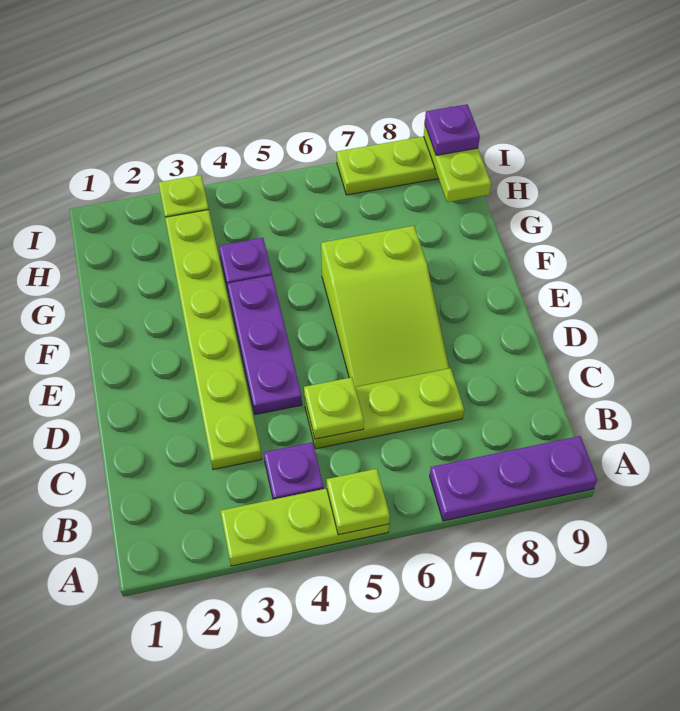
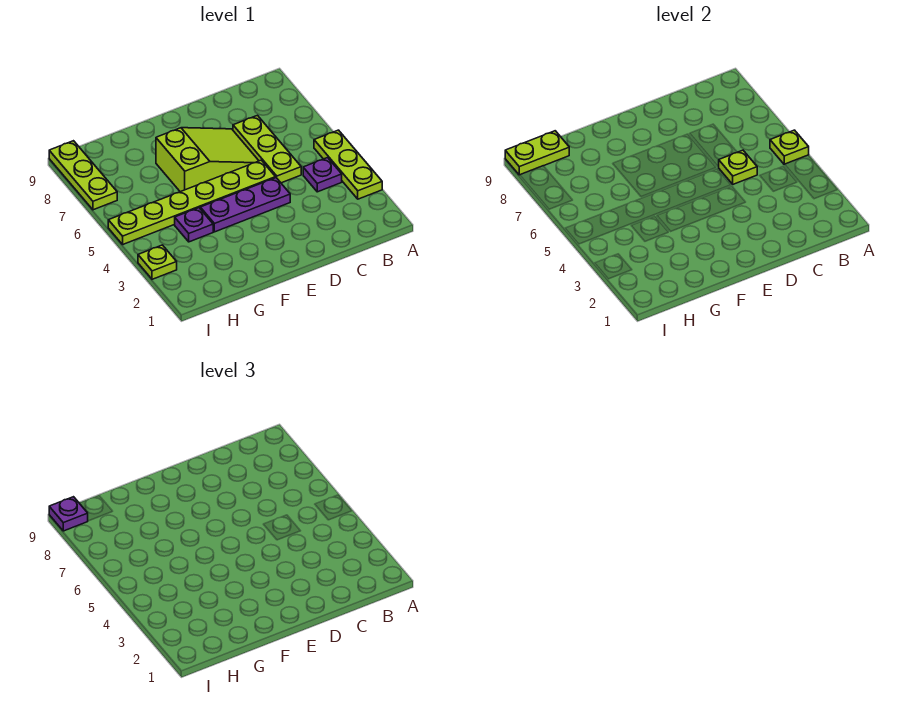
purple 1x3 plate [430,436,597,521] -> none
lime 1x6 plate [165,210,262,469] -> lime 1x6 plate moved to [108,160,276,244]

